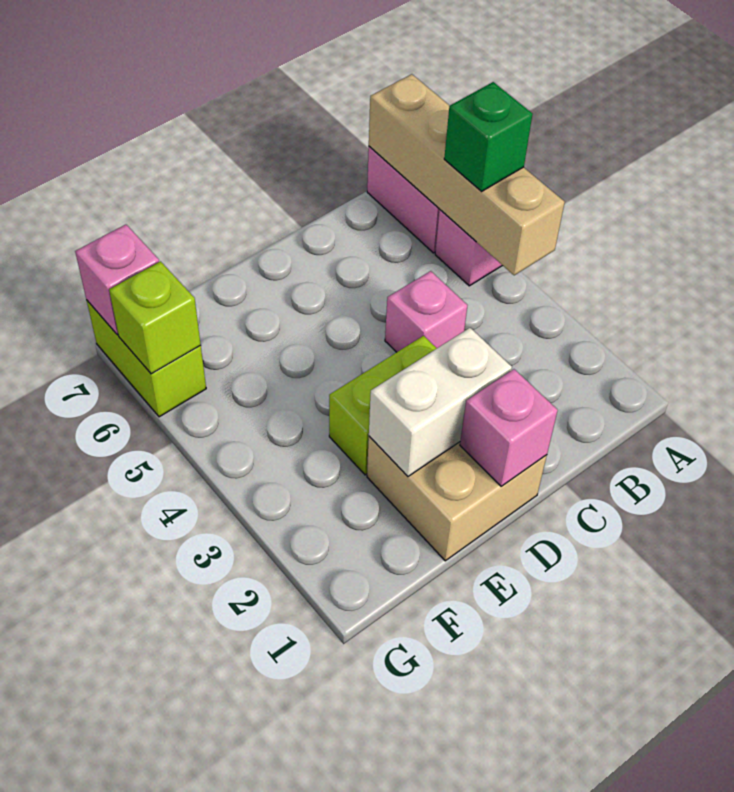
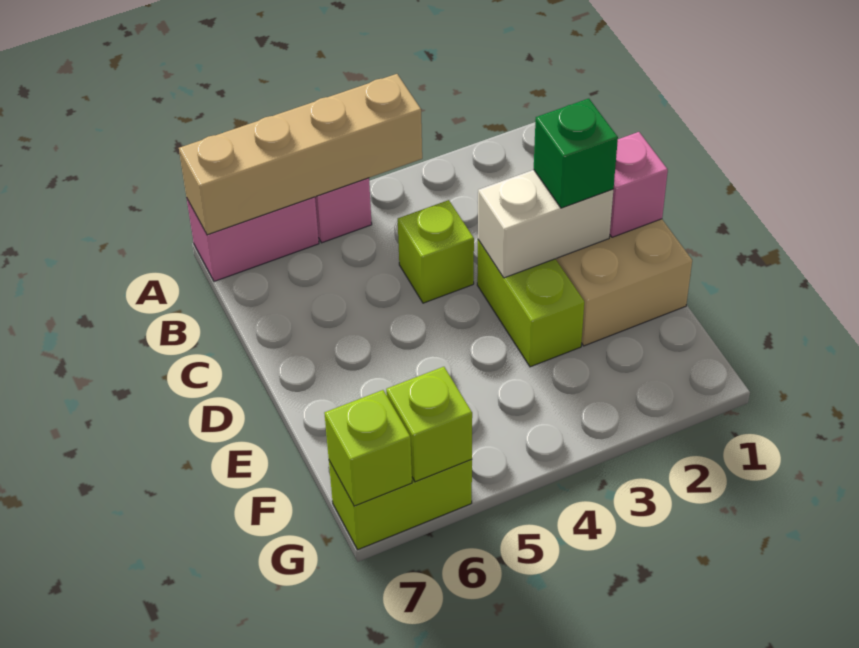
green 1x1 brick [444,82,532,191] -> green 1x1 brick moved to [534,99,618,208]
pink 1x1 brick [385,271,468,352] -> lime 1x1 brick [398,200,474,303]
white 1x2 brick [369,328,512,476] -> white 1x2 brick turned to [478,170,613,278]
pink 1x1 brick [75,225,159,335] -> lime 1x1 brick [324,390,412,506]

